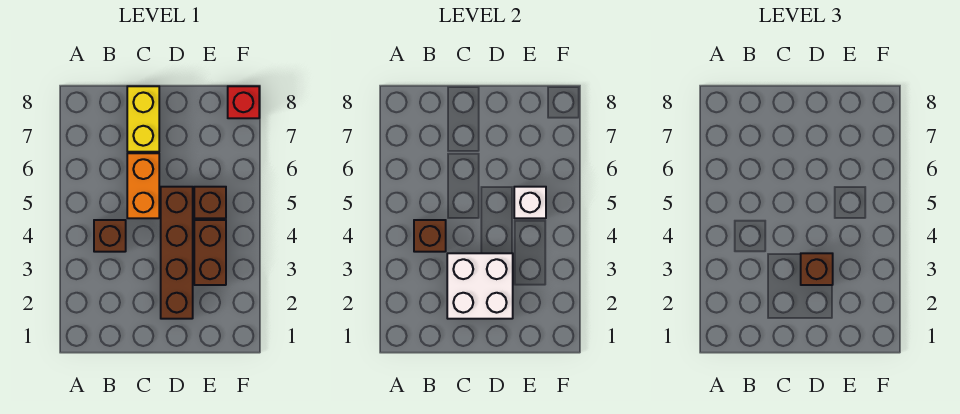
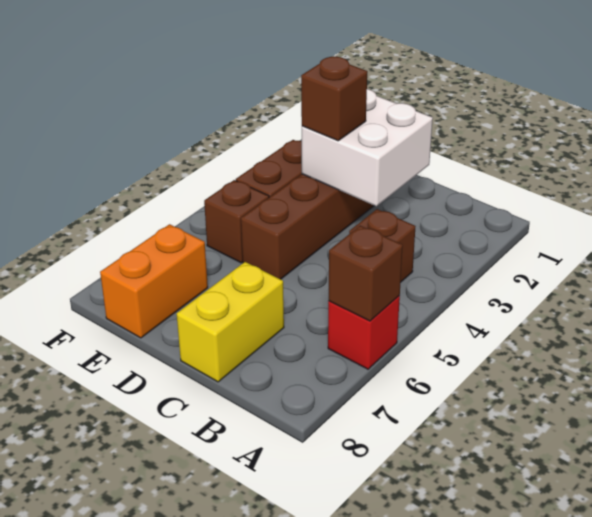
brown 1x1 brick [414,220,446,252] -> brown 1x1 brick moved to [329,226,403,321]
orange 1x2 brick [127,153,159,218] -> orange 1x2 brick moved to [100,224,208,338]
white 1x1 brick [514,187,546,218] -> none
red 1x1 brick [228,86,259,118] -> red 1x1 brick moved to [328,296,400,369]

